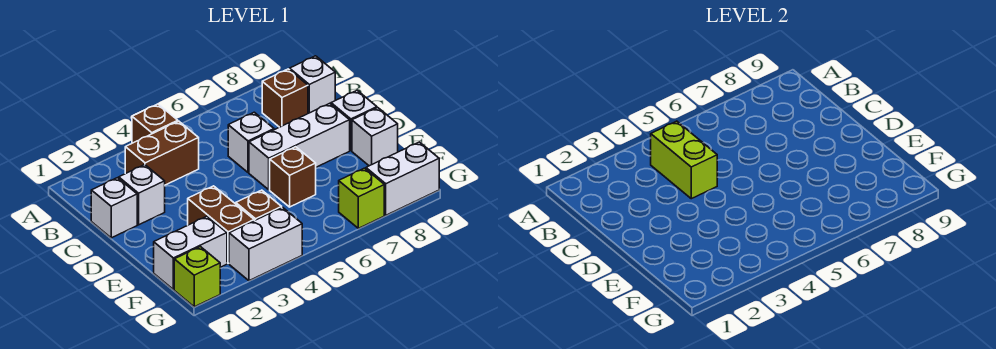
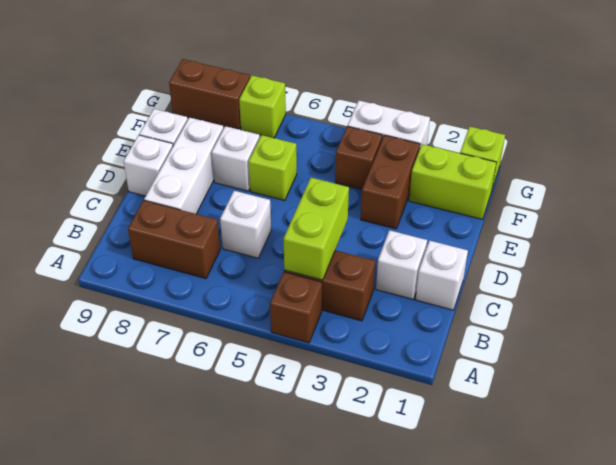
brown 1x1 brick [262,69,308,127] -> brown 1x2 brick [128,200,220,278]
white 1x1 brick [290,56,335,113] -> white 1x1 brick moved to [212,126,260,191]
white 1x3 brick [249,103,350,190] -> white 1x3 brick turned to [144,117,224,214]
brown 1x1 brick [270,147,316,207] -> lime 1x1 brick [249,135,297,201]
white 1x2 brick [154,216,227,290] -> lime 1x2 brick [409,144,497,219]
white 1x2 brick [366,142,439,215] -> brown 1x2 brick [169,59,250,129]

